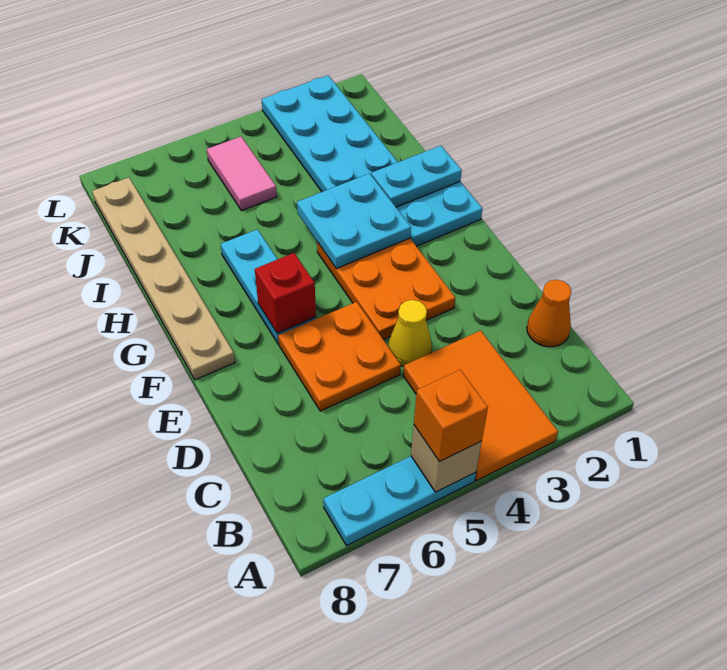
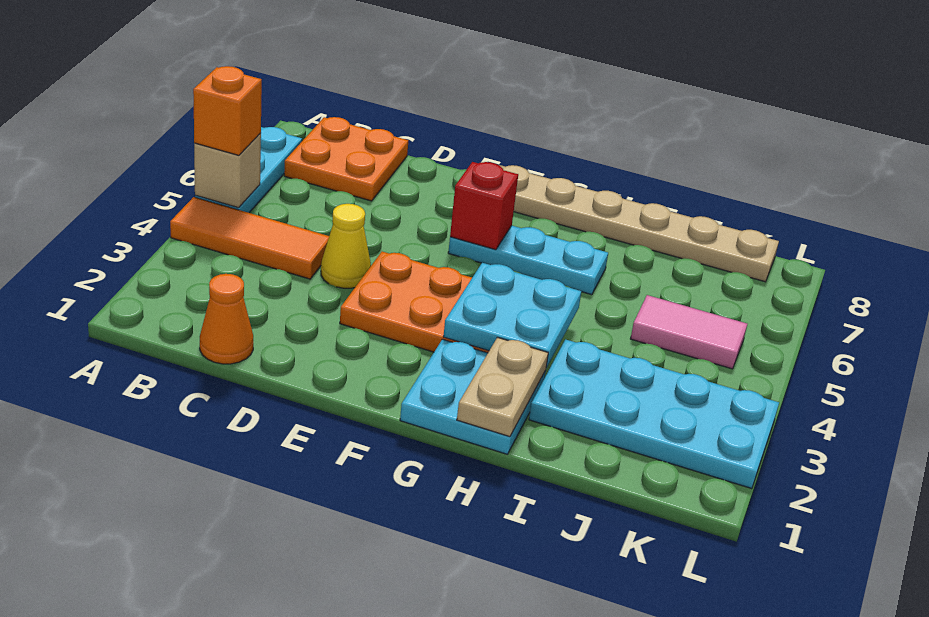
orange 2x3 tile [403,331,558,481] -> orange 1x3 tile [170,197,329,279]
orange 2x2 plate [278,302,401,411] -> orange 2x2 plate moved to [284,117,408,201]
cyan 1x2 plate [371,146,462,207] -> tan 1x2 plate [457,337,548,437]

